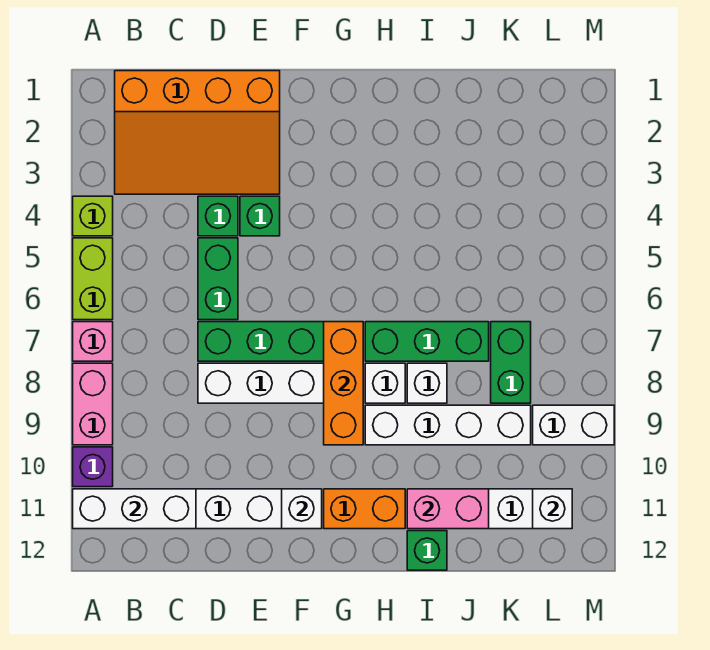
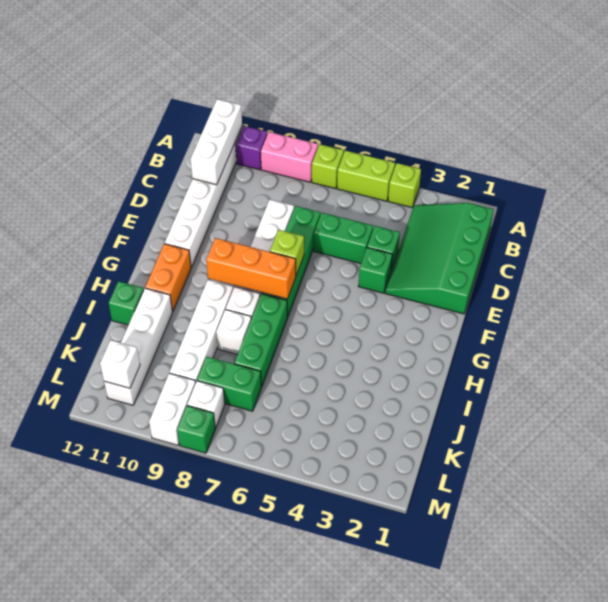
pink 1x1 brick [73,322,113,361] -> lime 1x1 brick [312,144,344,189]
orange 3x4 slope [115,71,280,194] -> green 3x4 slope [385,203,494,314]
none -> lime 1x1 brick [270,230,304,275]
white 1x1 brick [282,489,322,529] -> white 1x1 brick moved to [187,381,225,428]
pink 1x2 brick [407,489,489,529] -> none
none -> green 1x1 brick [177,406,215,453]

